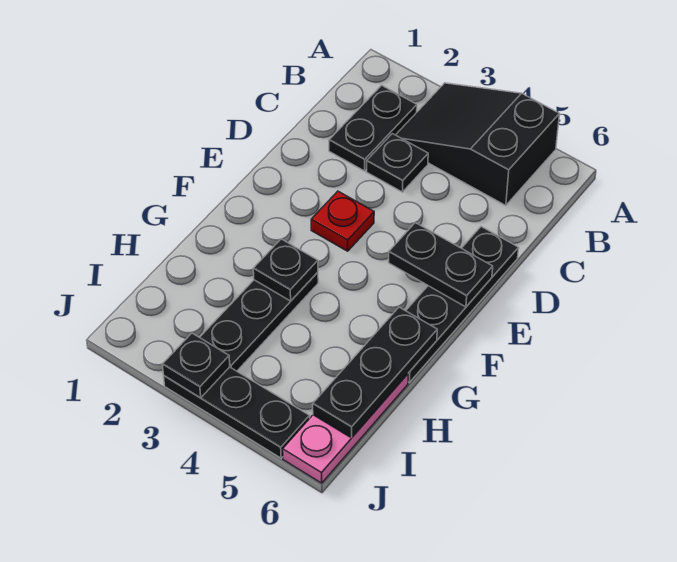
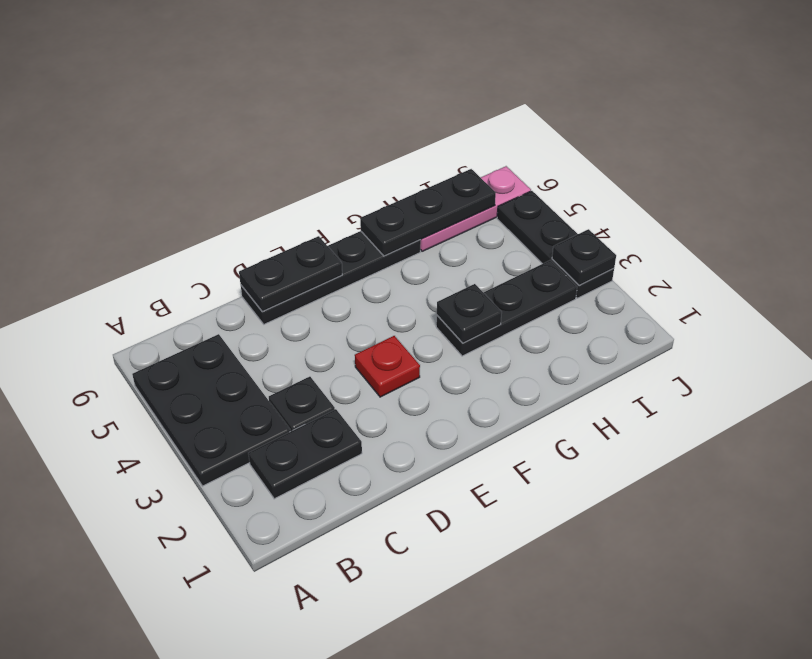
black 2x3 slope [396,83,560,205] -> black 2x3 plate [132,334,291,486]
black 1x2 plate [389,223,493,307] -> black 1x2 plate turned to [239,236,342,312]

